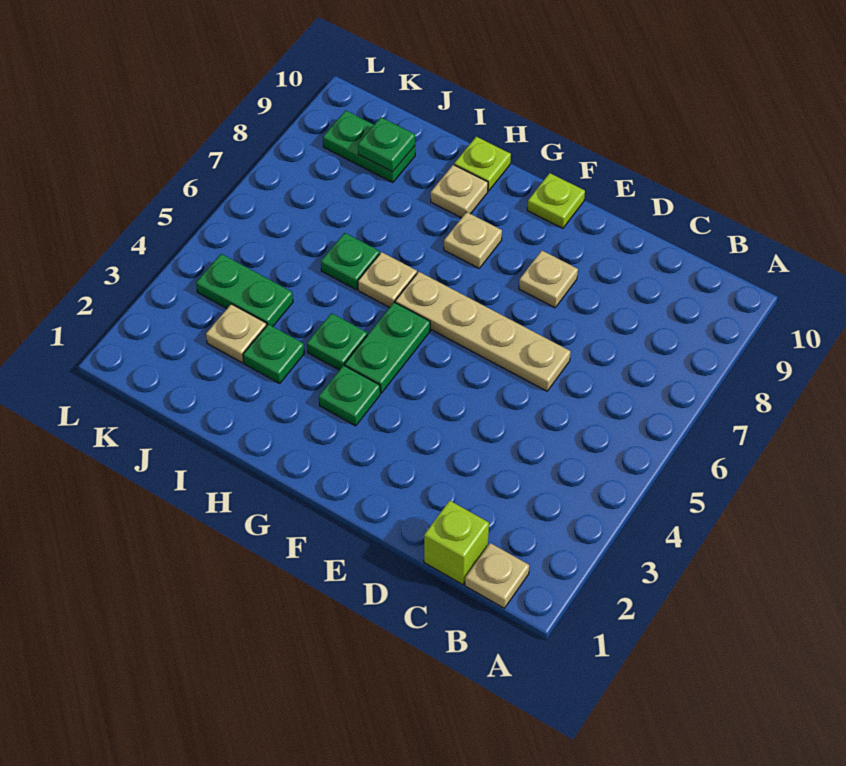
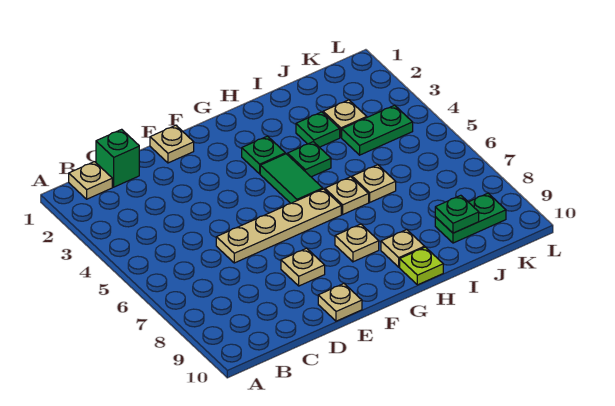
lime 1x1 brick [424,501,489,585] -> green 1x1 brick [96,129,139,187]
none -> tan 1x1 plate [150,125,194,163]
none -> tan 1x1 plate [318,284,362,321]
lime 1x1 plate [527,173,585,228] -> none
green 1x2 plate [345,302,430,393] -> green 1x2 tile [260,154,323,203]
green 1x1 plate [321,233,380,290] -> tan 1x1 plate [352,165,396,202]

